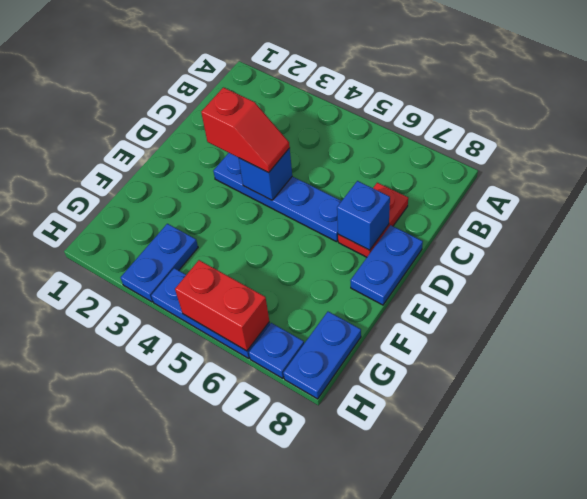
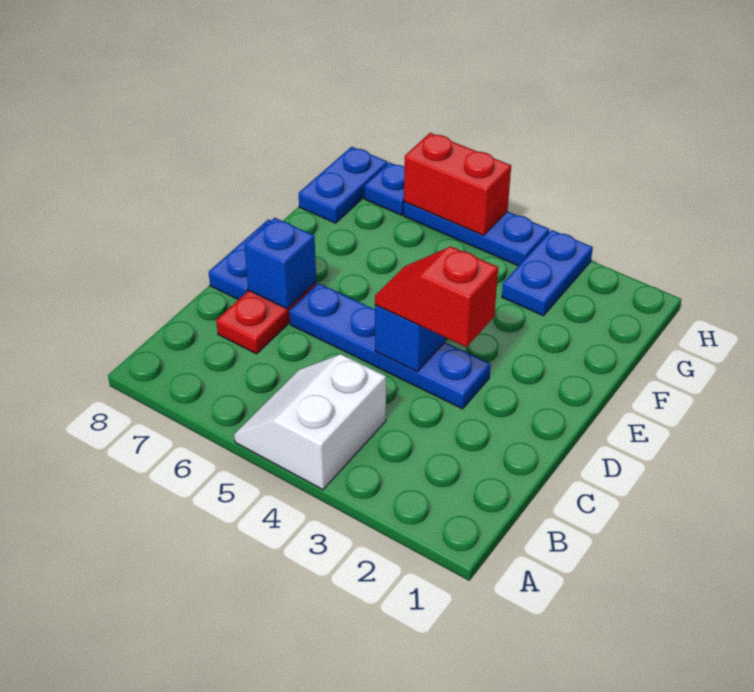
none -> white 2x2 slope [234,354,386,490]

